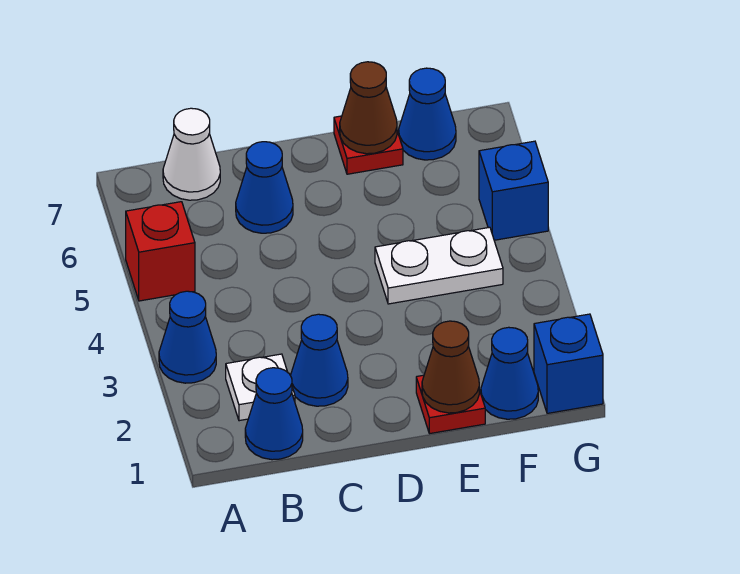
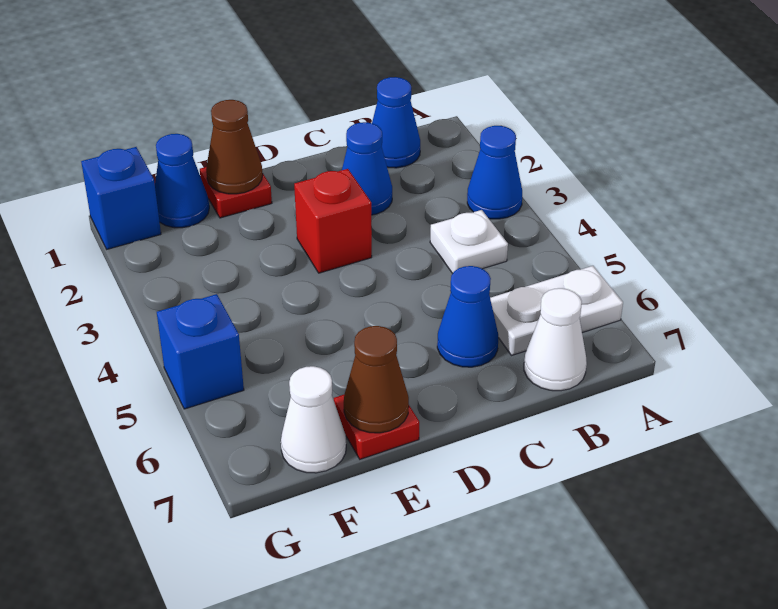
red 1x1 brick [126,202,195,301] -> red 1x1 brick moved to [294,169,372,273]
white 1x1 plate [226,354,295,421] -> white 1x1 plate moved to [430,210,508,273]
white 1x2 plate [375,227,503,304] -> white 1x2 plate moved to [490,266,623,355]
blue 1x1 cone [399,68,456,160] -> white 1x1 cone [281,366,346,473]

